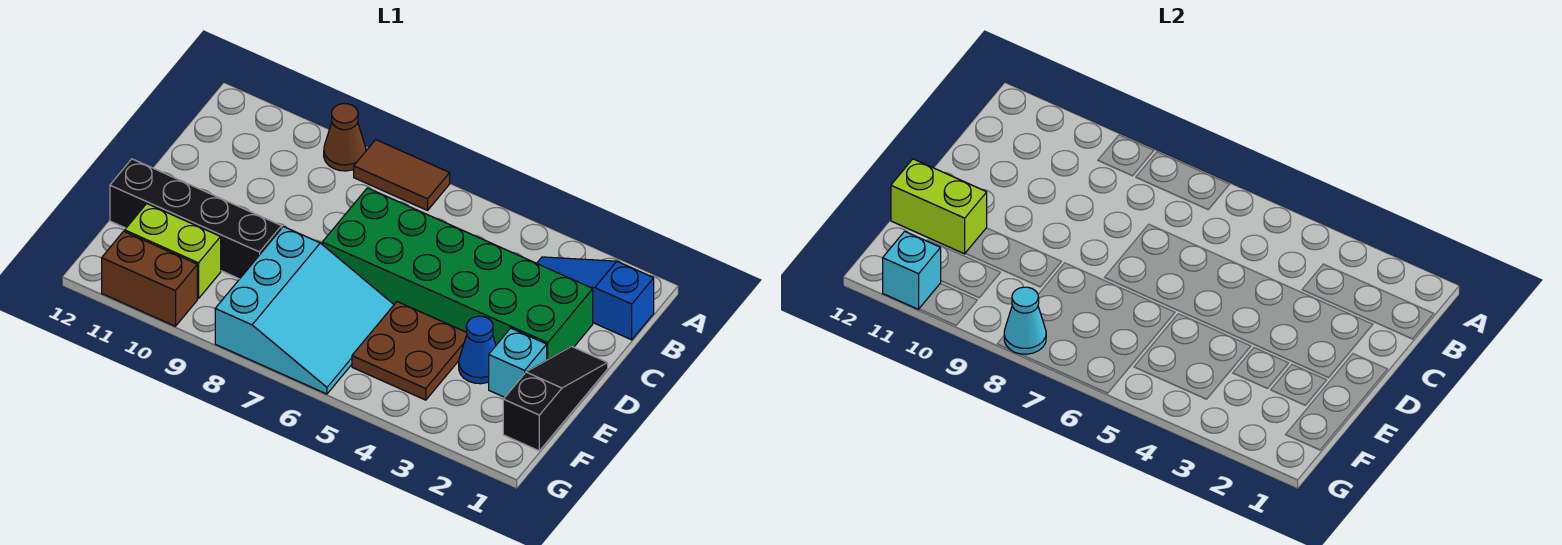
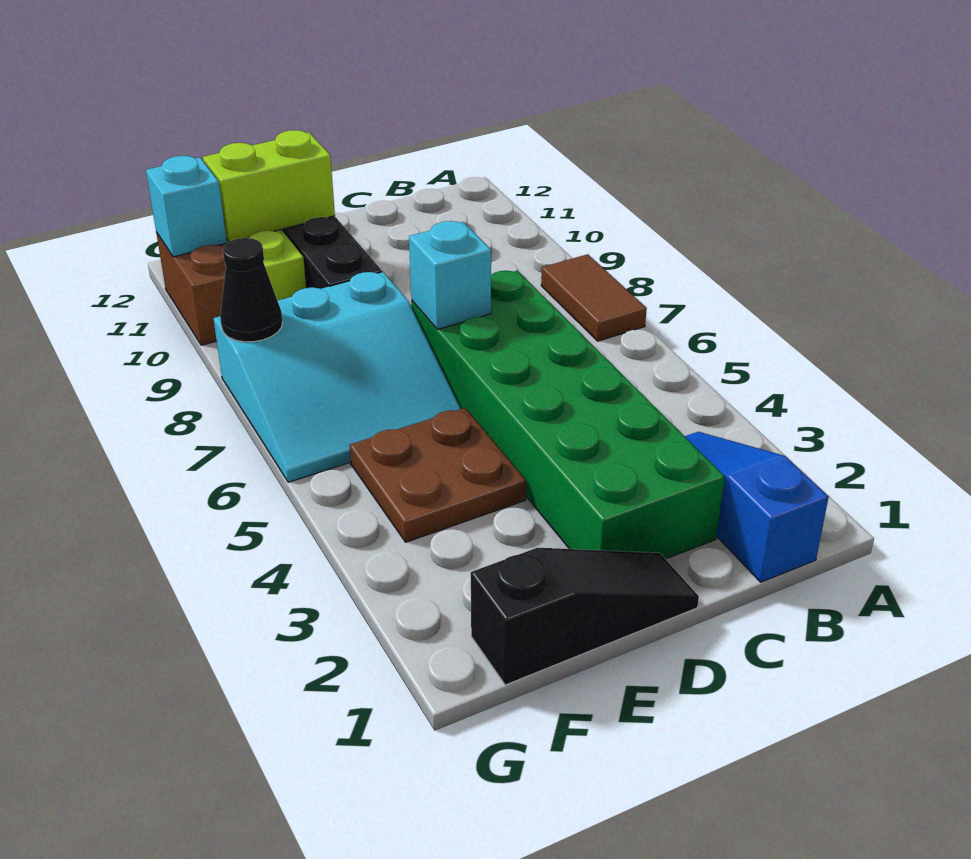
brown 1x1 cone [324,104,366,171] -> none
cyan 1x1 brick [489,328,547,397] -> cyan 1x1 brick moved to [409,221,491,329]
blue 1x1 cone [459,316,496,384] -> none
lime 1x2 brick [891,159,987,254] -> lime 1x2 brick turned to [203,130,335,241]
cyan 1x1 cone [1004,287,1046,354] -> black 1x1 cone [220,238,283,342]

